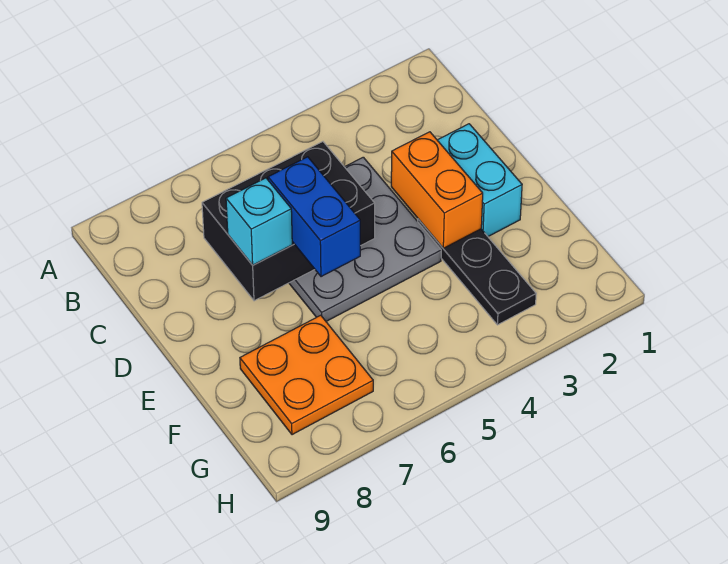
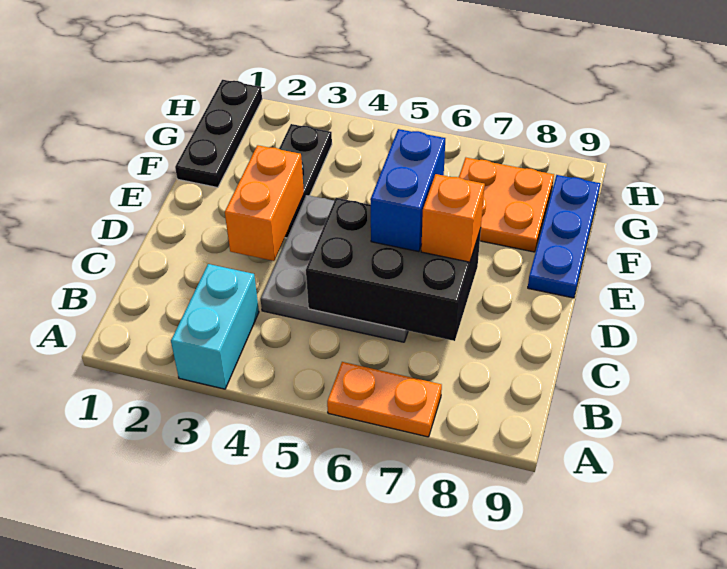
none -> orange 1x2 plate [327,362,442,437]
cyan 1x2 brick [437,124,522,236] -> cyan 1x2 brick moved to [171,264,259,389]
cyan 1x1 brick [226,178,292,265] -> orange 1x1 brick [421,174,485,262]
none -> blue 1x3 plate [528,175,601,298]
none -> black 1x3 plate [175,80,262,188]

